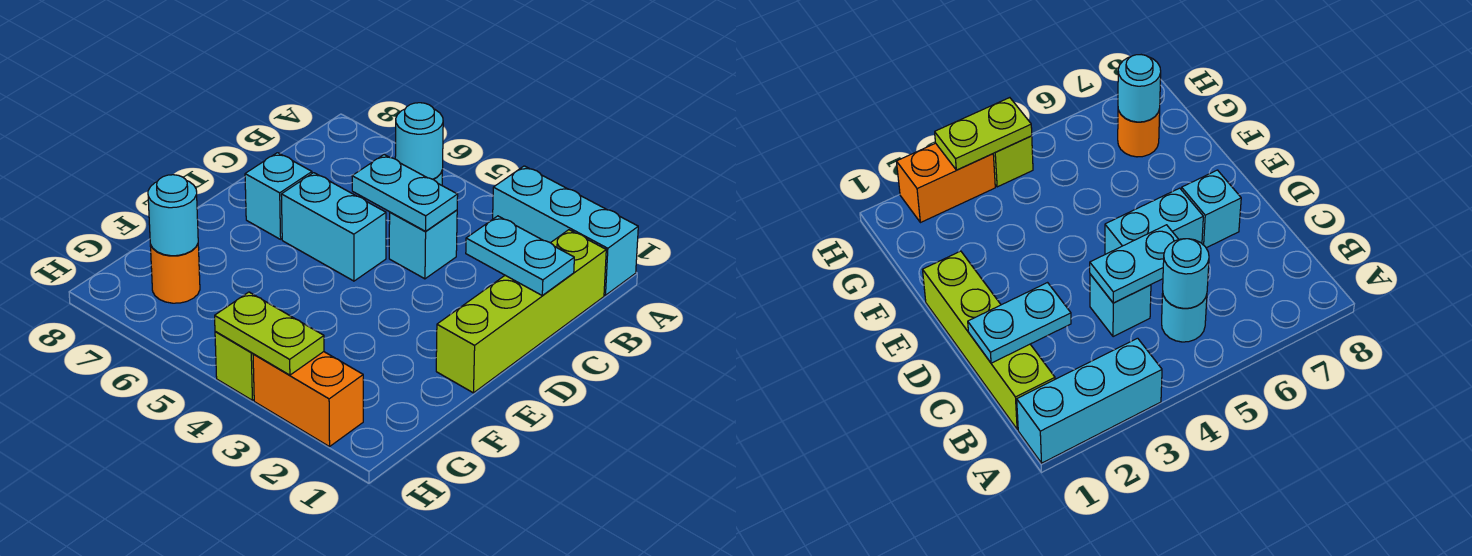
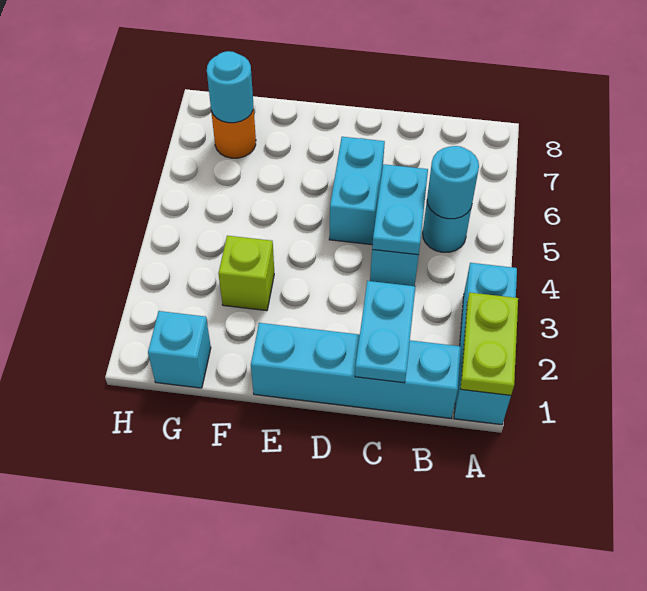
lime 1x4 brick [436,230,606,393] -> cyan 1x4 brick [251,323,461,418]
cyan 1x1 brick [245,153,312,239] -> cyan 1x1 brick moved to [148,311,211,388]
orange 1x2 brick [253,352,363,447] -> none
lime 1x2 plate [215,292,324,375] -> lime 1x2 plate moved to [460,292,518,395]
lime 1x1 brick [215,331,254,400] -> lime 1x1 brick moved to [218,236,274,311]

